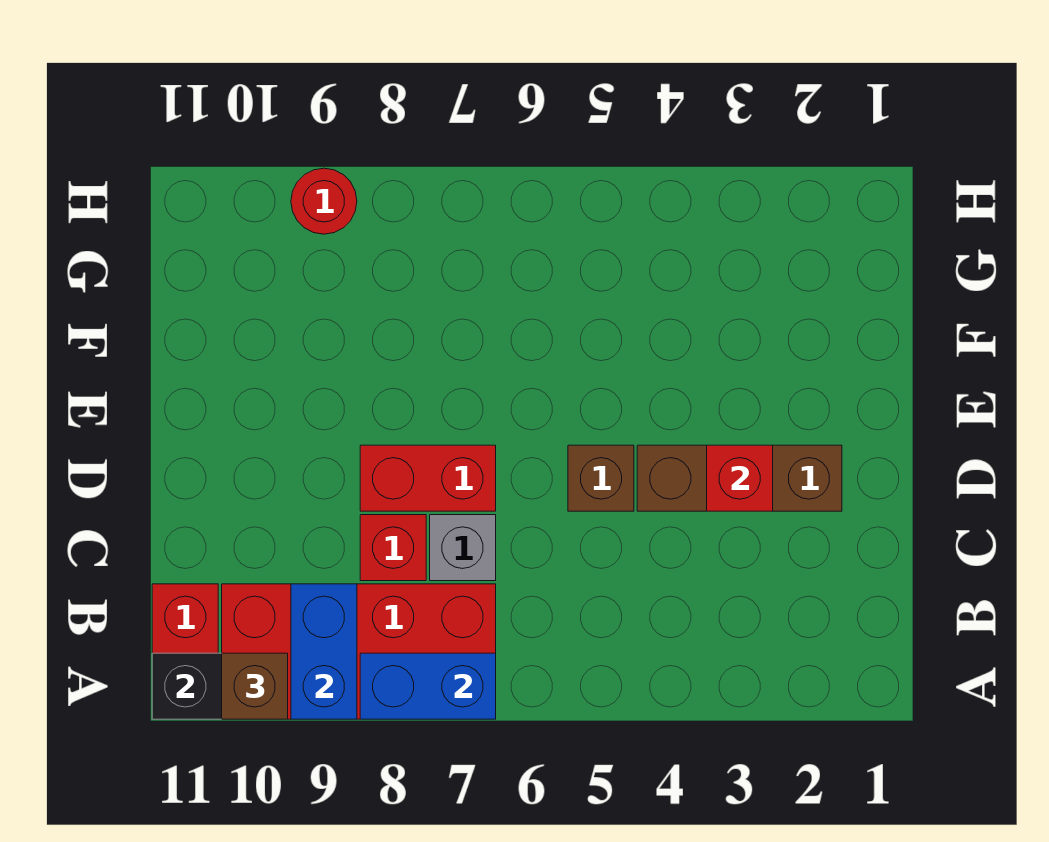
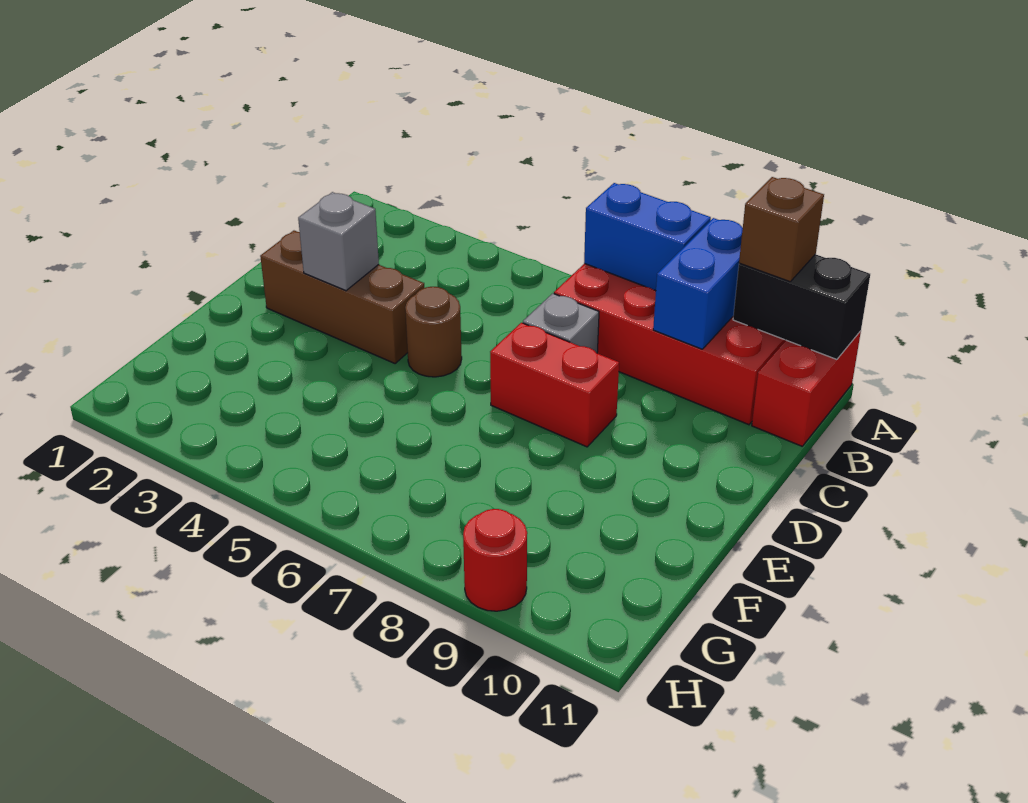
red 1x1 brick [360,515,426,581] -> none
red 1x1 brick [707,445,773,511] -> grey 1x1 brick [298,192,379,291]
brown 1x1 brick [568,445,634,511] -> brown 1x1 round brick [405,287,462,377]

